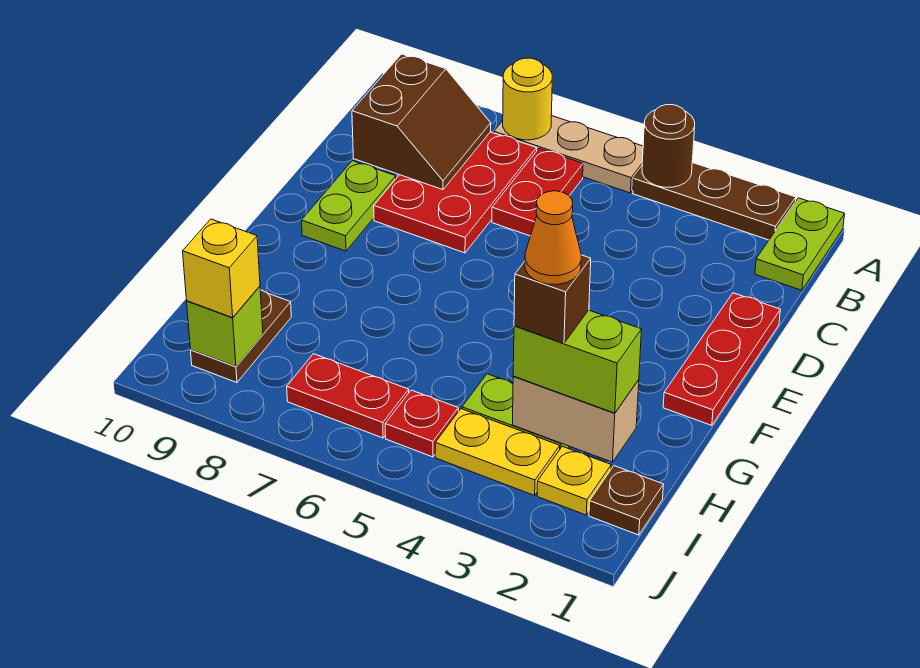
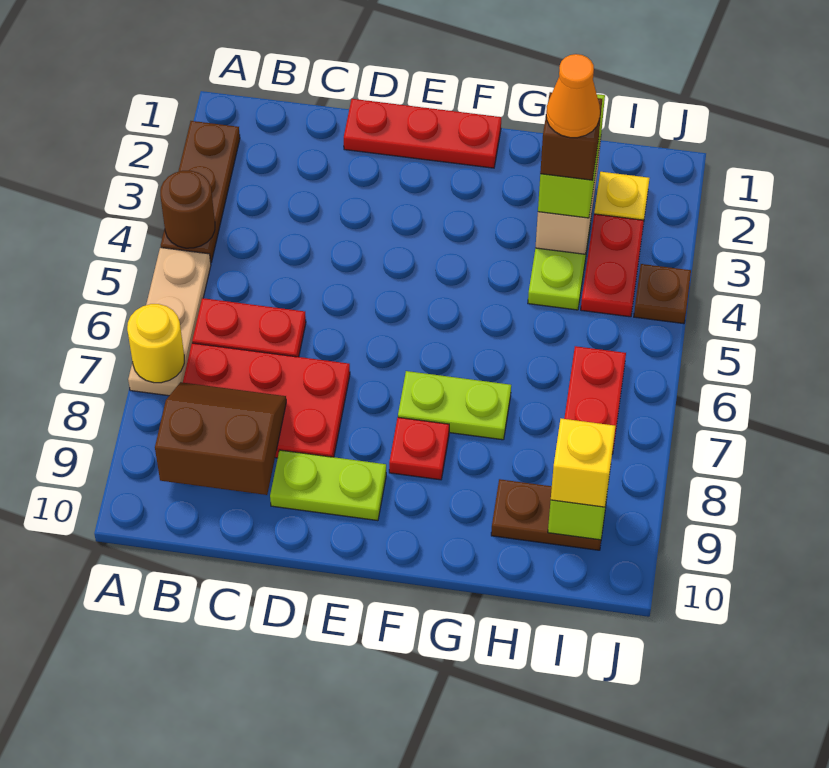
lime 1x2 plate [755,198,845,290] -> lime 1x2 plate moved to [398,371,511,440]
brown 1x1 plate [589,466,663,535] -> brown 1x1 plate moved to [634,264,691,324]
yellow 1x2 plate [435,409,560,495] -> red 1x2 plate [581,214,644,317]
red 1x1 plate [385,390,458,457] -> red 1x1 plate moved to [389,417,449,480]

